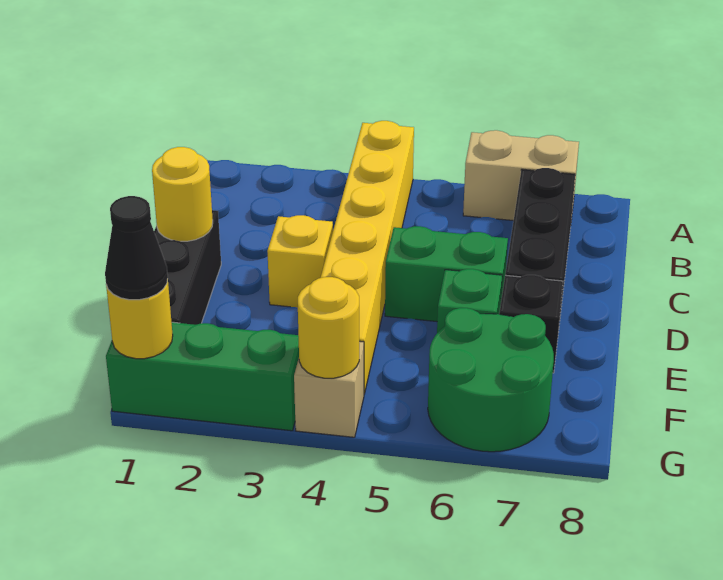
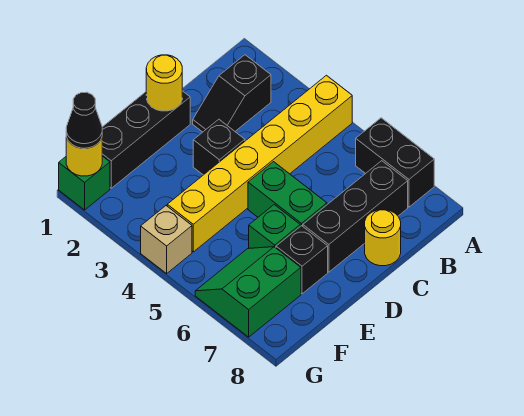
tan 1x2 brick [463,130,579,221] -> black 1x2 brick [356,118,434,207]
none -> black 1x2 slope [193,55,271,132]
yellow 1x1 brick [267,215,333,308] -> black 1x1 brick [193,119,245,175]
green 2x2 round brick [428,308,554,452] -> green 2x2 slope [195,247,301,337]
green 1x3 brick [106,322,299,431] -> green 1x1 brick [59,156,110,210]
yellow 1x1 round brick [298,277,359,378] -> yellow 1x1 round brick moved to [365,210,401,266]

